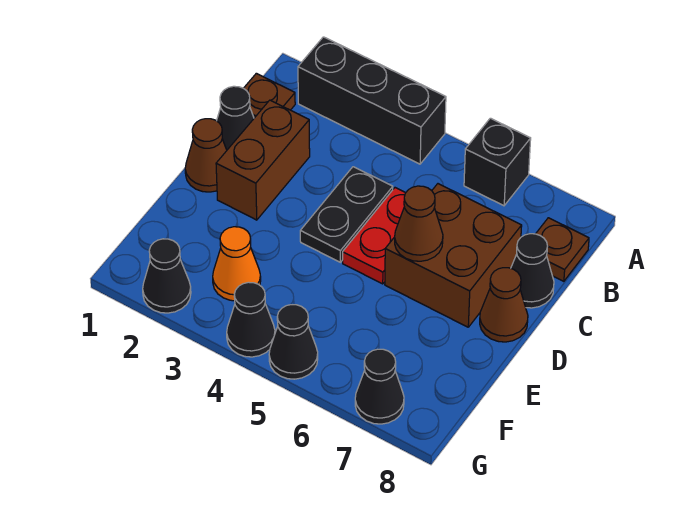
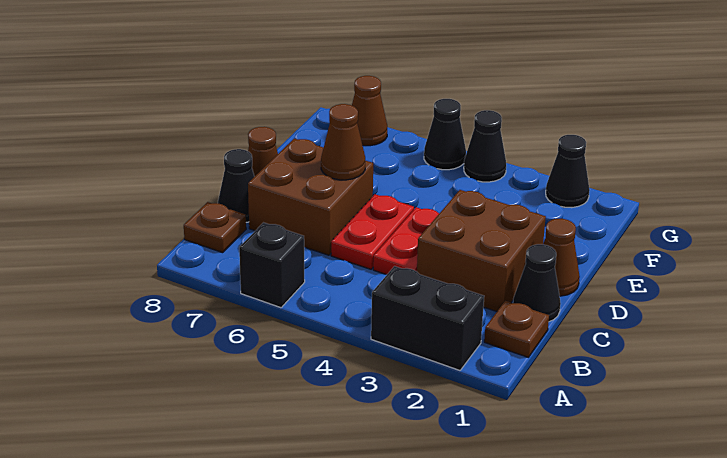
black 1x3 brick [298,37,446,164] -> black 1x2 brick [371,266,484,370]
brown 1x2 brick [216,100,310,220] -> brown 2x2 brick [417,190,546,311]
black 1x2 plate [300,167,393,262] -> red 1x2 plate [373,207,439,275]
orange 1x1 cone [213,227,261,301] -> none
black 1x1 cone [355,349,404,424] -> brown 1x1 cone [352,76,387,146]

